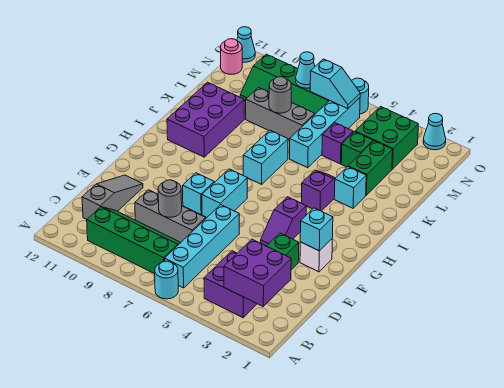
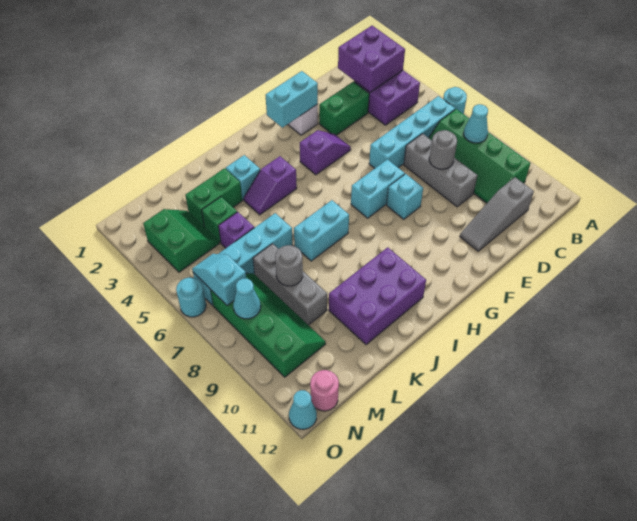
cyan 1x1 brick [300,208,333,251] -> cyan 1x2 brick [266,71,318,128]
green 2x2 brick [355,107,418,169] -> green 2x2 slope [143,209,219,272]
cyan 1x1 cone [423,113,446,150] -> cyan 1x1 cone moved to [464,104,488,143]

